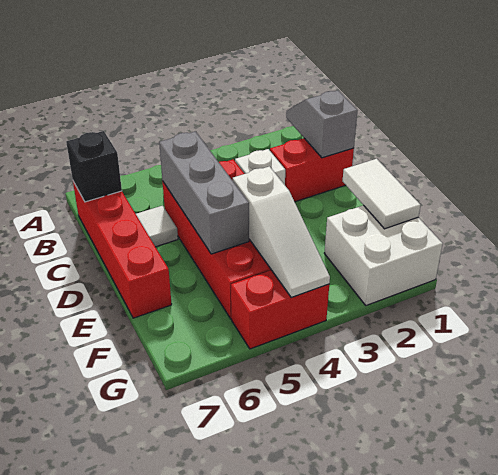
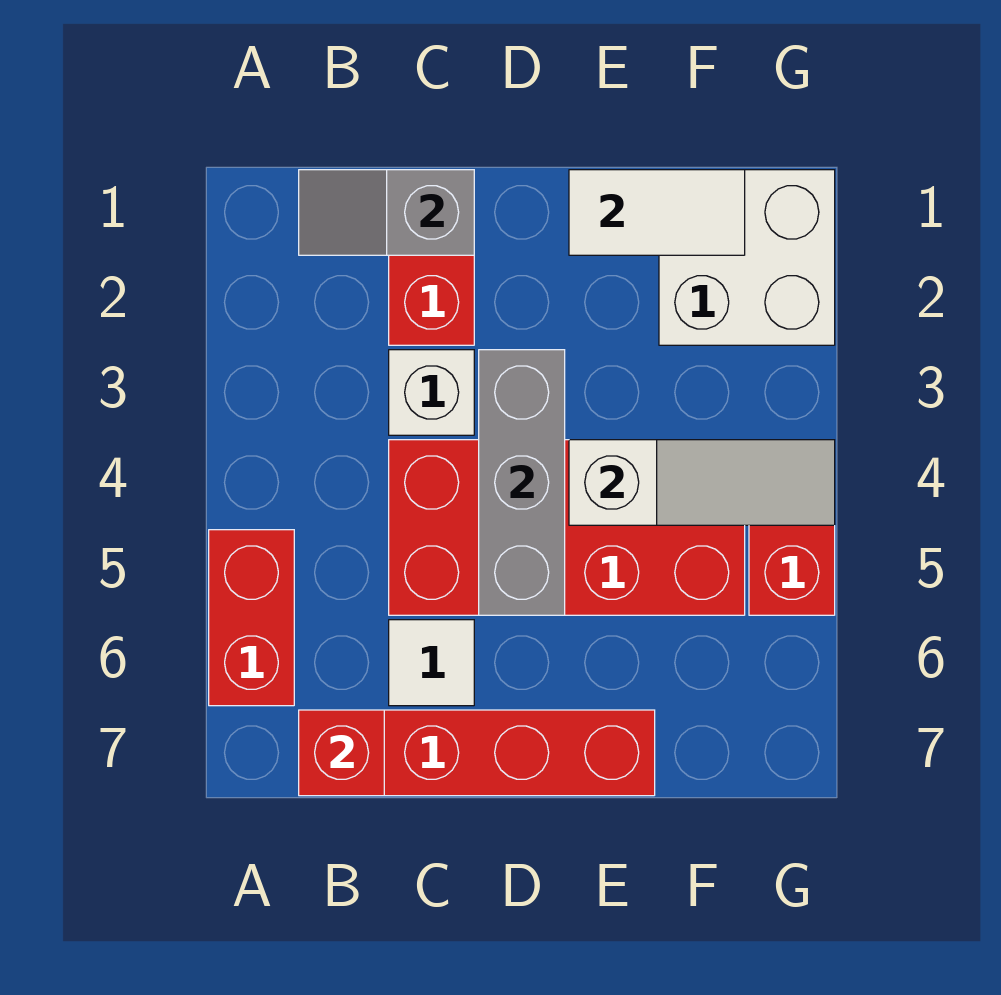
none -> red 1x2 brick [209,530,294,706]
black 1x1 brick [66,131,122,202] -> red 1x1 brick [299,710,384,796]
grey 1x3 brick [159,132,249,254] -> grey 1x3 brick turned to [479,350,565,615]

